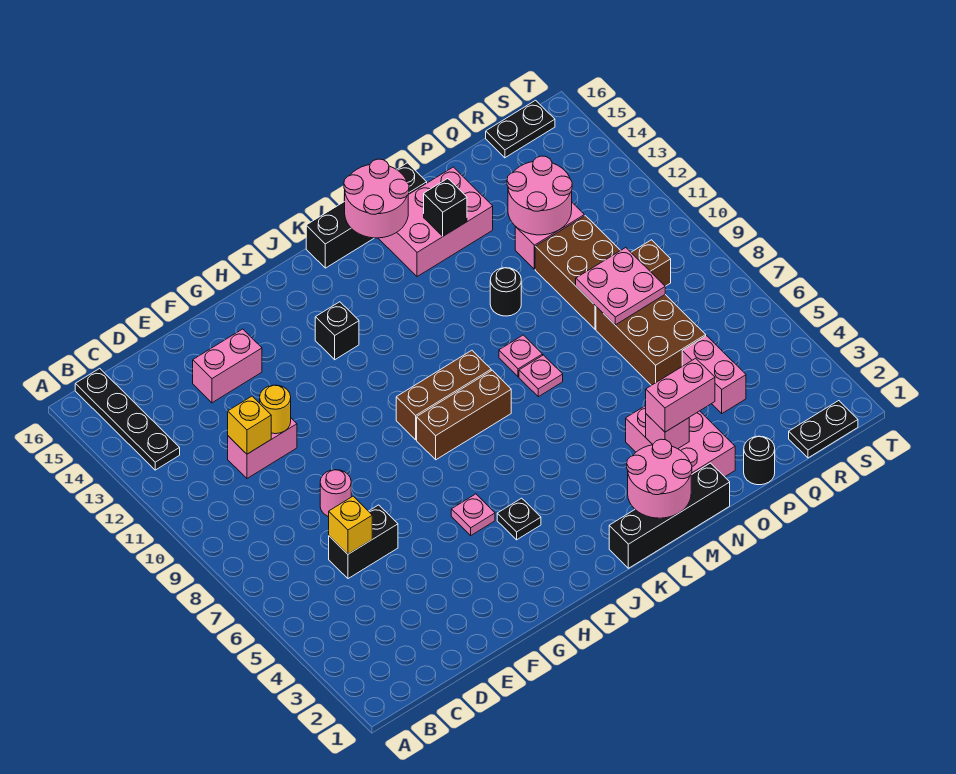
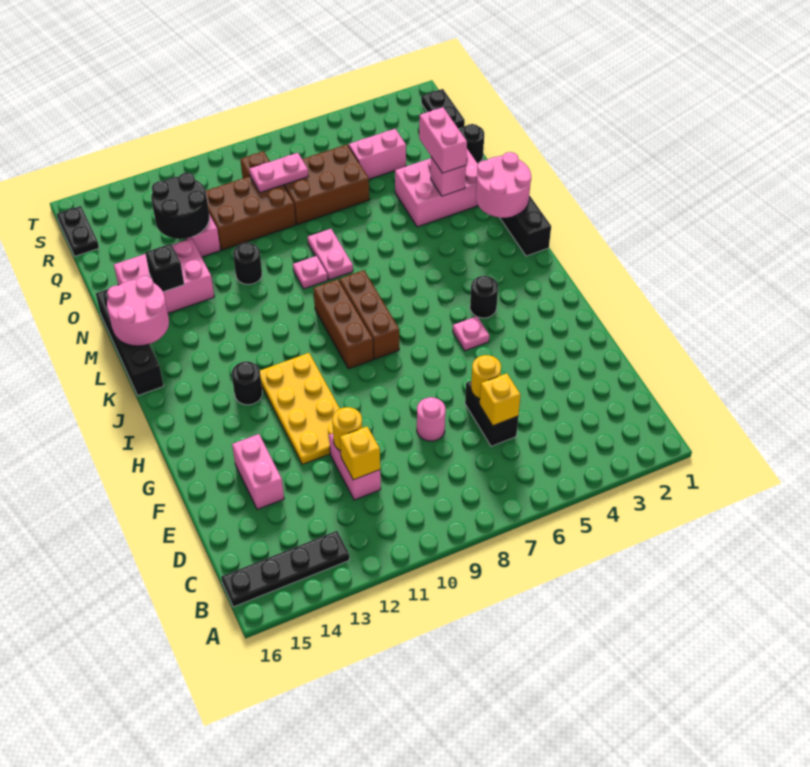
none -> yellow 1x1 round brick [471,355,501,398]
none -> yellow 2x4 plate [260,353,340,465]
black 1x1 plate [497,498,541,540] -> black 1x1 round brick [470,276,498,318]
black 1x1 brick [315,302,359,360] -> black 1x1 round brick [232,362,262,405]
pink 1x1 plate [519,355,563,397] -> pink 1x2 plate [308,229,353,280]
pink 2x3 brick [378,167,493,277] -> pink 2x3 brick turned to [114,238,214,313]
pink 2x2 plate [576,248,665,325] -> pink 1x2 plate [249,153,308,193]
pink 2x2 round brick [507,156,572,235] -> black 2x2 round brick [151,173,209,239]

